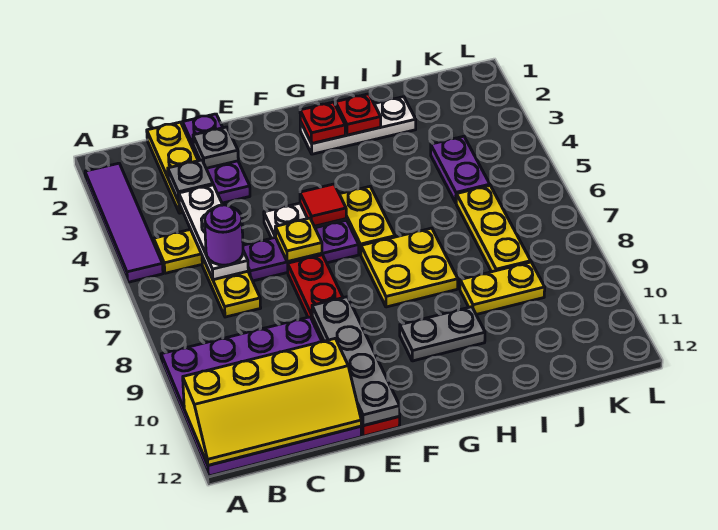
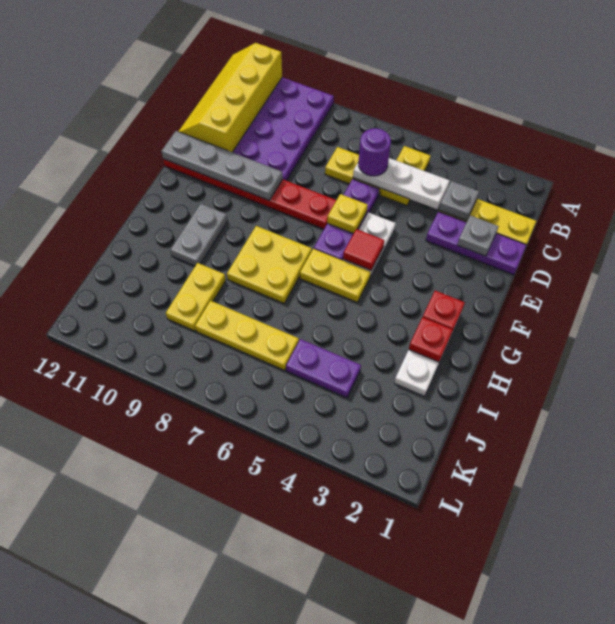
purple 1x4 tile [85,163,163,282] -> none

